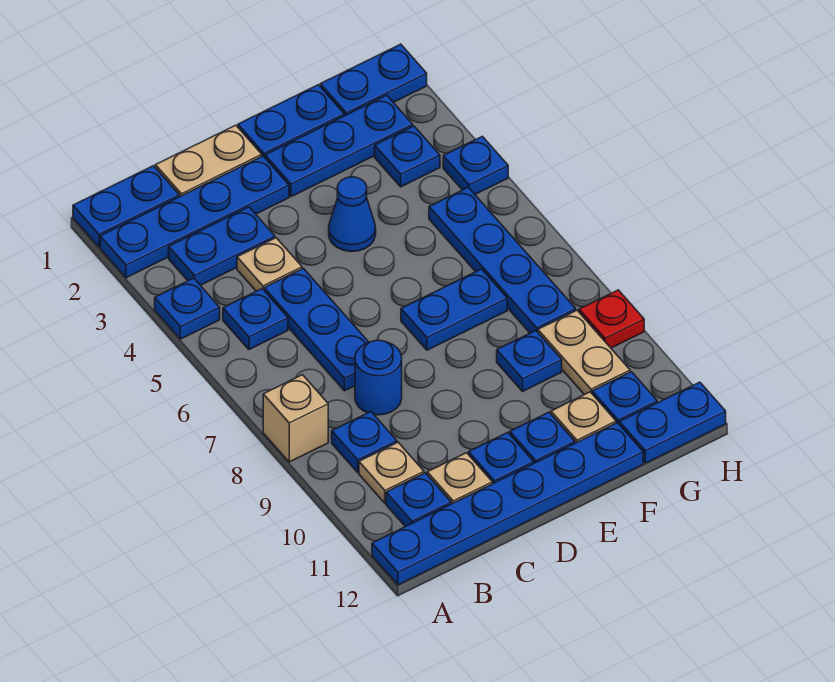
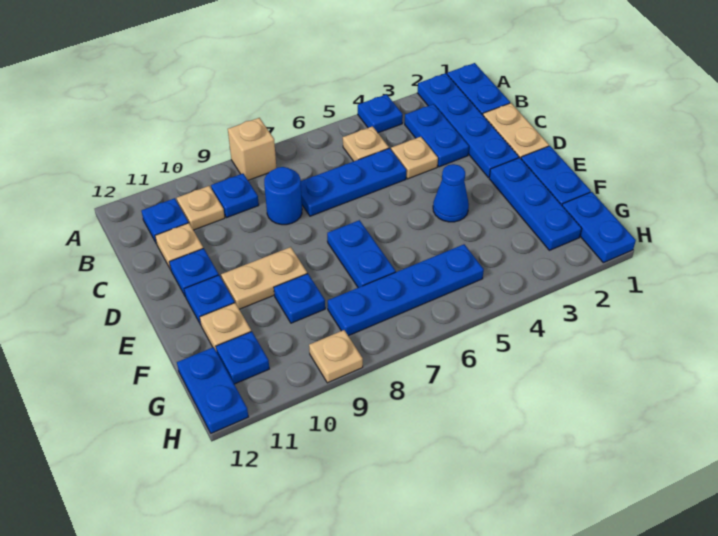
blue 1x6 plate [372,423,643,585] -> none
blue 1x1 plate [223,289,288,349] -> tan 1x1 plate [343,126,389,161]
blue 1x1 plate [375,126,440,187] -> none
tan 1x2 plate [538,310,630,395] -> tan 1x2 plate moved to [221,247,307,309]
blue 1x1 plate [443,136,508,194] -> none
red 1x1 plate [579,290,644,348] -> tan 1x1 plate [309,330,363,383]

